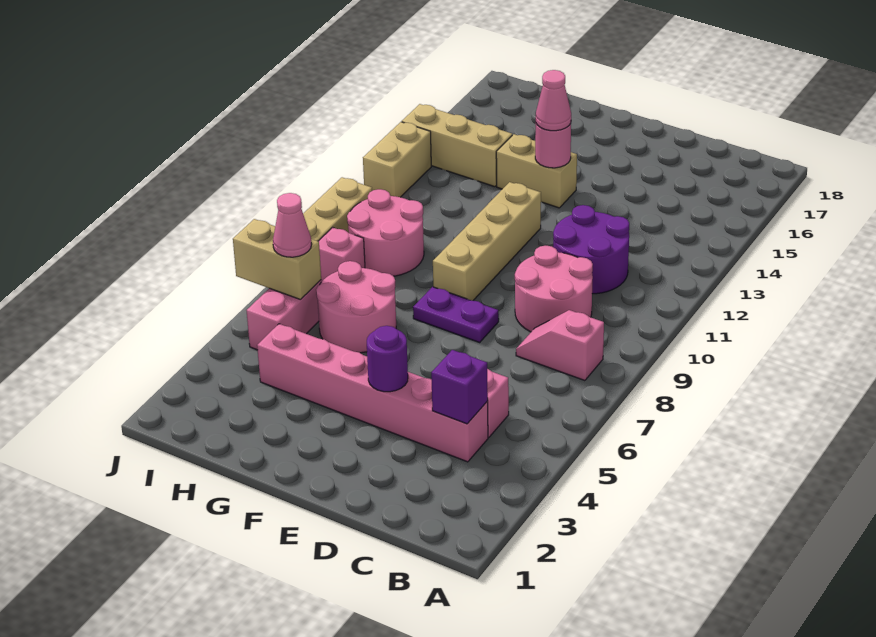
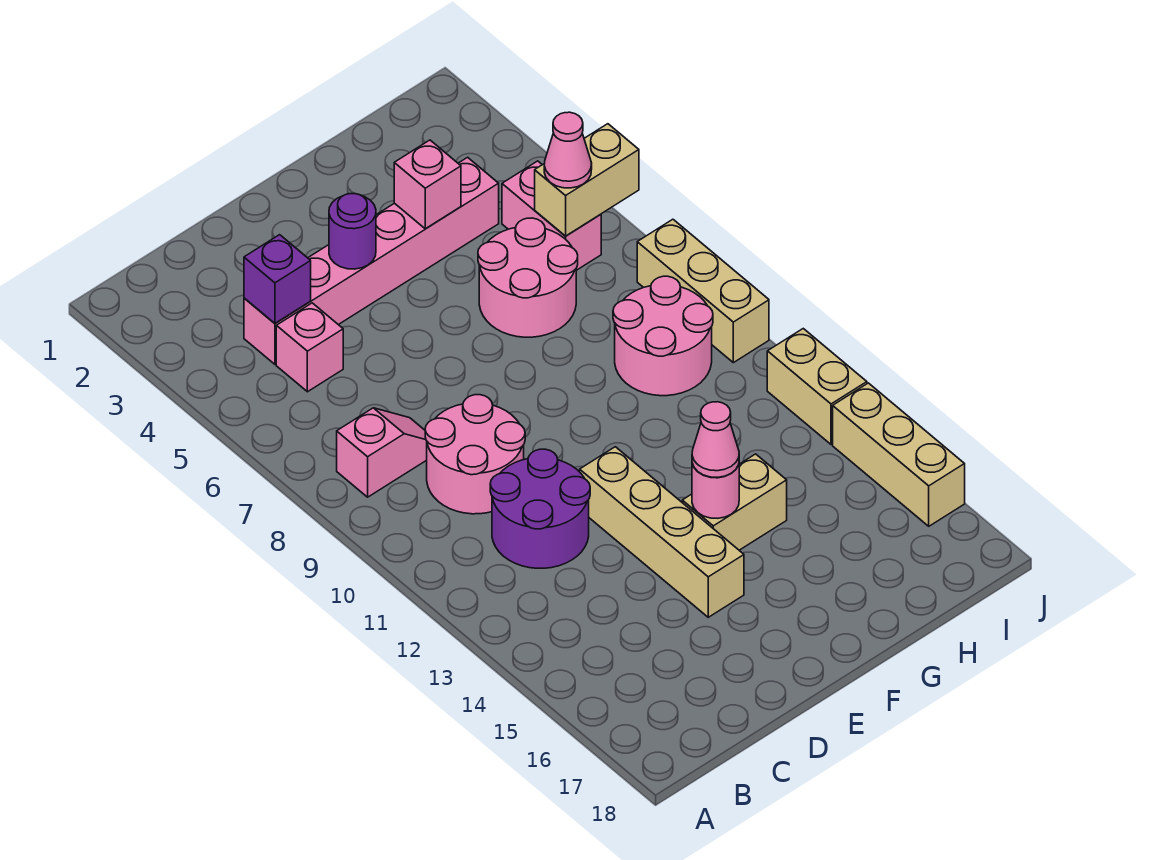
purple 1x2 plate [413,287,499,342] -> none
tan 1x4 brick [433,182,541,301] -> tan 1x4 brick moved to [580,447,744,617]
tan 1x3 brick [402,104,512,187] -> tan 1x3 brick turned to [833,383,965,526]
pink 1x1 brick [318,227,365,282] -> pink 1x1 brick moved to [394,140,461,229]

